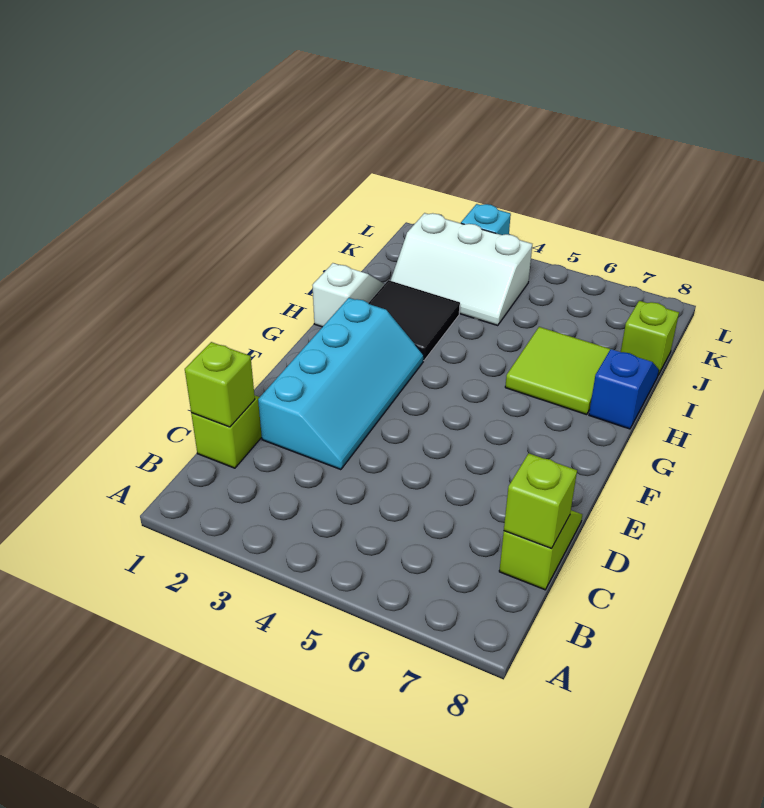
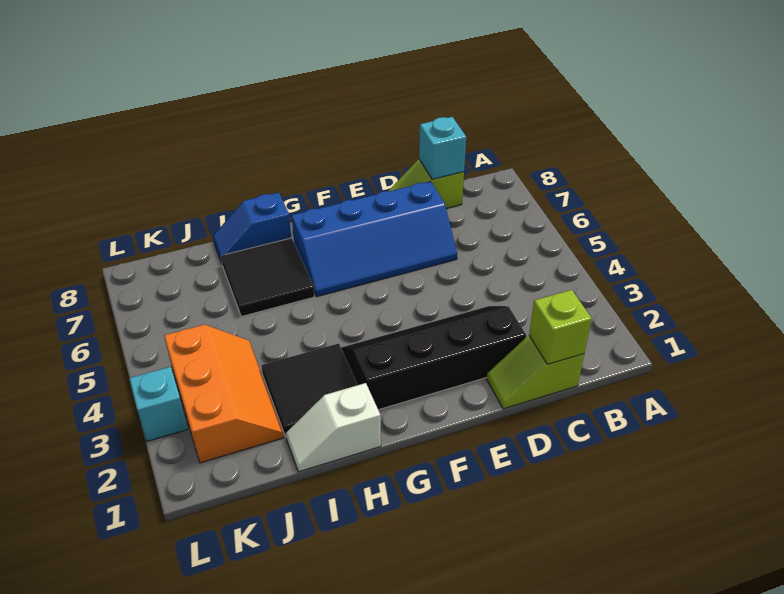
lime 1x1 brick [504,453,577,548] -> cyan 1x1 brick [419,117,466,179]
cyan 2x4 slope [258,298,424,470] -> black 2x4 slope [341,306,526,410]
none -> blue 2x4 slope [292,181,457,297]
lime 2x2 tile [505,327,610,415] -> black 2x2 tile [221,238,315,317]
white 2x3 slope [391,213,532,325] -> orange 2x3 slope [164,325,284,463]
lime 1x1 brick [621,301,679,375] -> none

